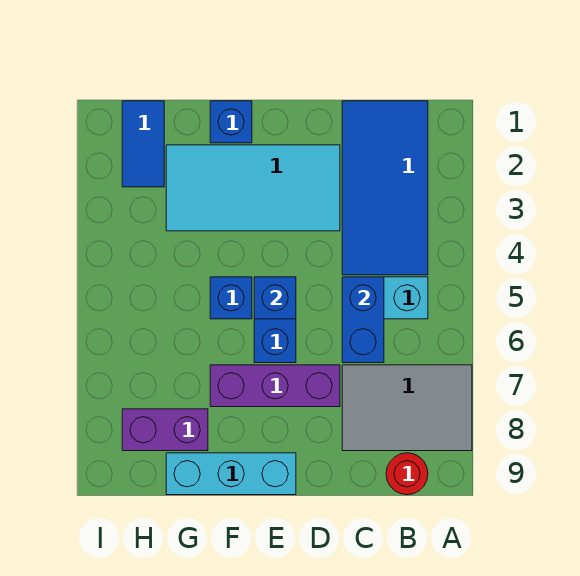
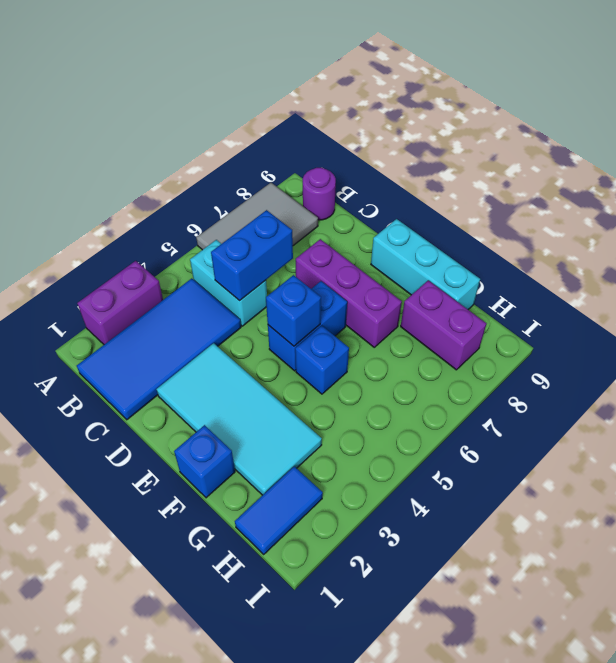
none -> purple 1x2 brick [77,261,163,344]
grey 2x3 tile [342,365,472,451] -> grey 2x3 tile turned to [196,183,318,250]
red 1x1 round brick [386,453,428,495] -> purple 1x1 round brick [303,168,336,220]

